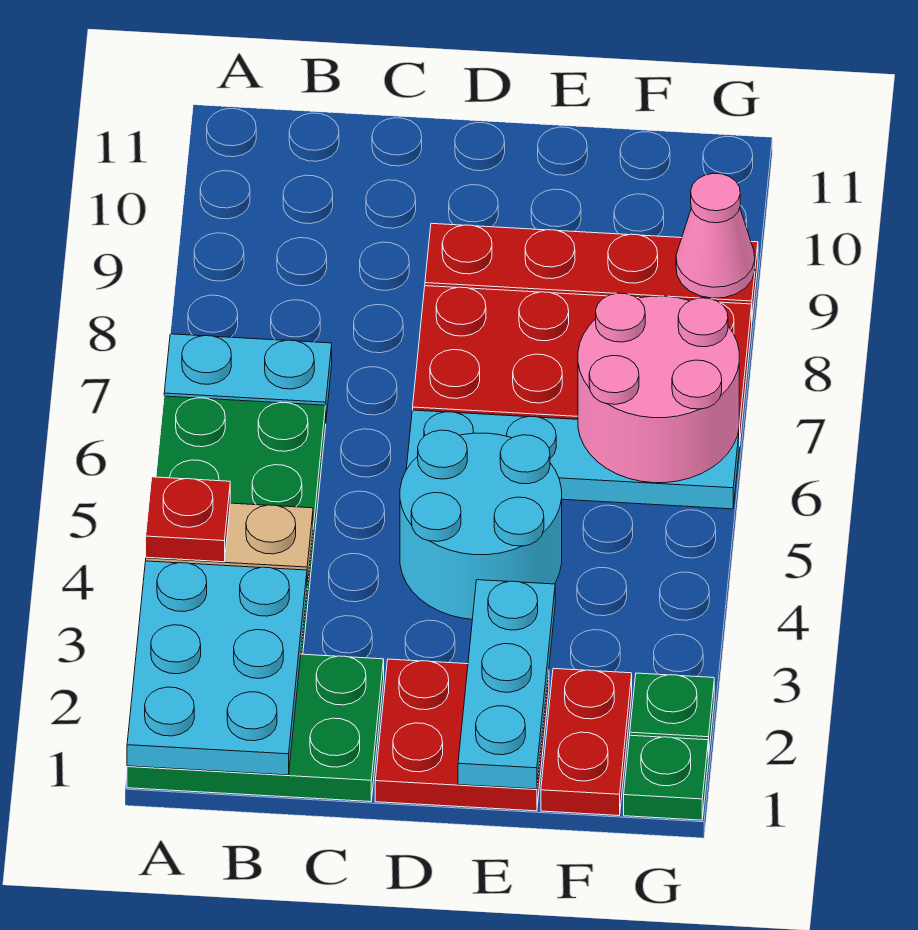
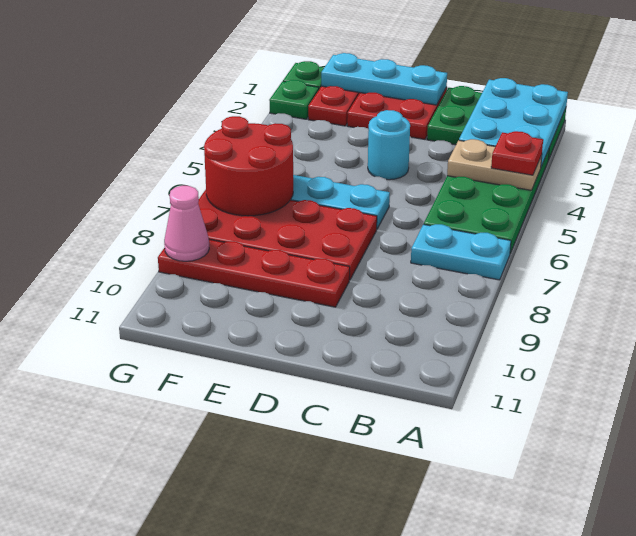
cyan 2x2 round brick [400,430,562,619] -> cyan 1x1 round brick [368,110,410,180]
cyan 1x3 plate [458,580,555,789] -> cyan 1x3 plate turned to [321,53,447,105]
pink 2x2 round brick [578,293,739,483] -> red 2x2 round brick [204,116,293,216]

